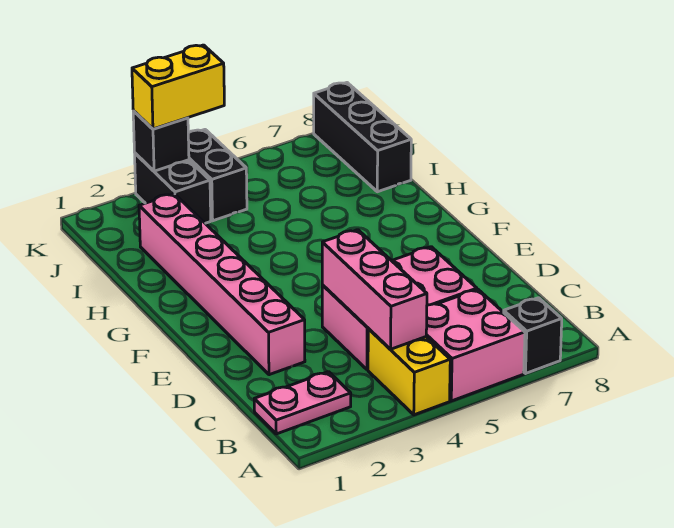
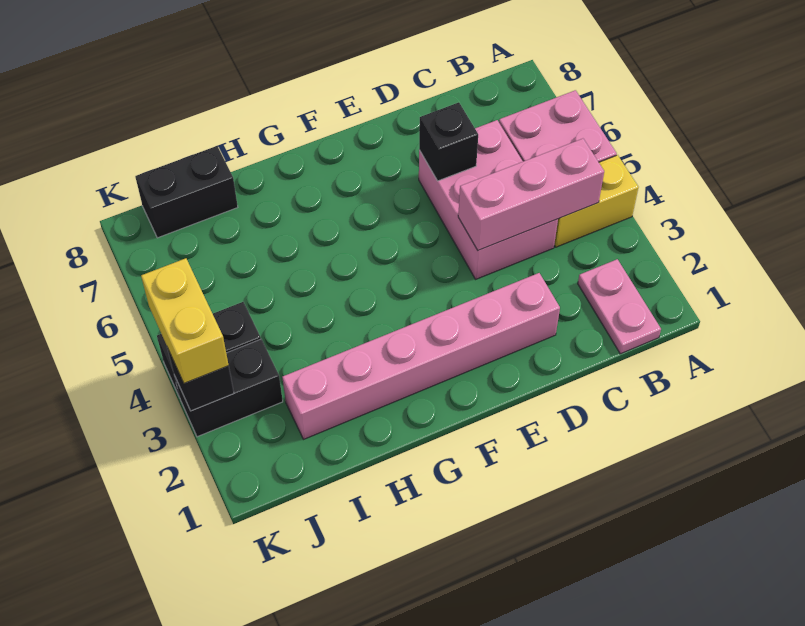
black 1x1 brick [504,298,562,374] -> black 1x1 brick moved to [419,102,478,181]
black 1x3 brick [314,83,411,192] -> black 1x2 brick [135,146,238,238]

